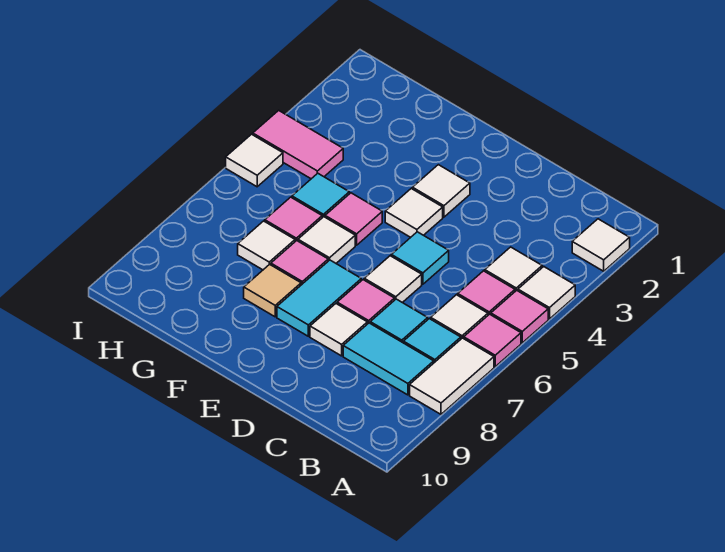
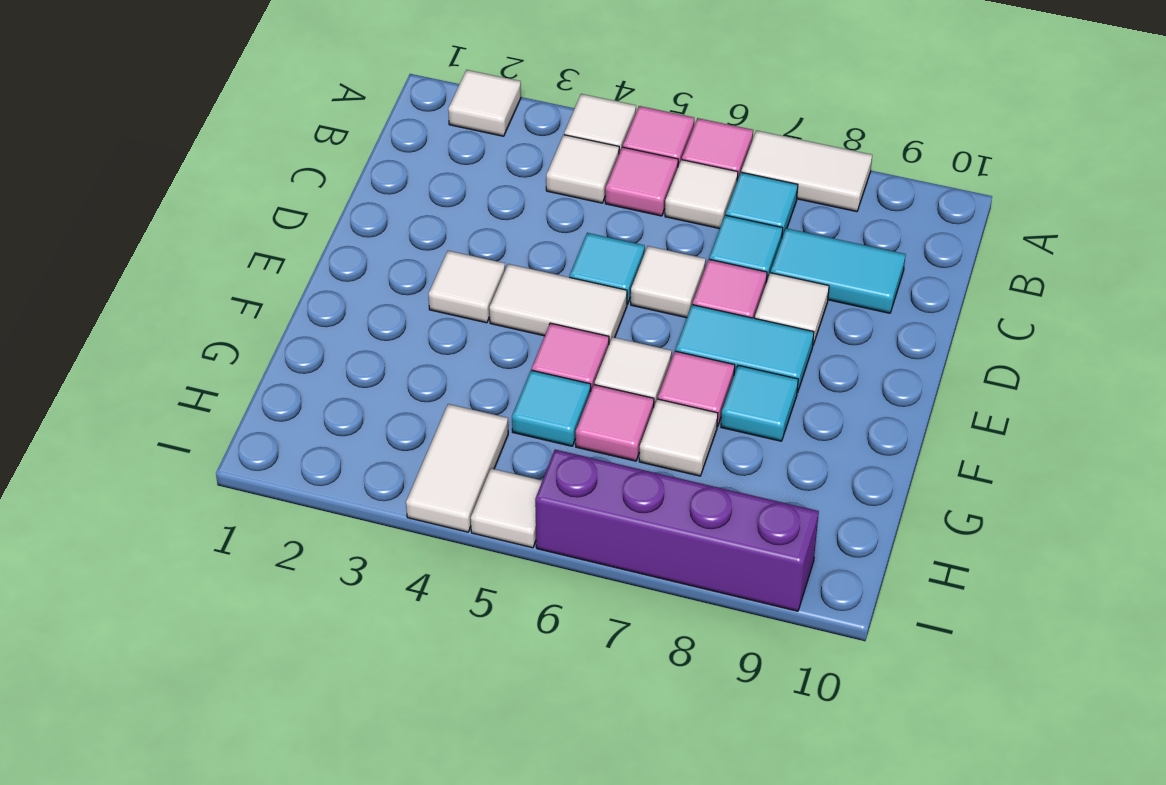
cyan 1x2 tile [343,323,434,395] -> cyan 1x2 tile turned to [771,228,906,313]
white 1x1 tile [385,189,443,237] -> white 1x2 tile [489,264,627,344]
tan 1x1 tile [244,264,301,317] -> cyan 1x1 tile [721,365,798,441]
pink 1x2 tile [253,110,343,179] -> white 1x2 tile [406,404,508,532]
none -> purple 1x4 brick [535,450,819,611]

